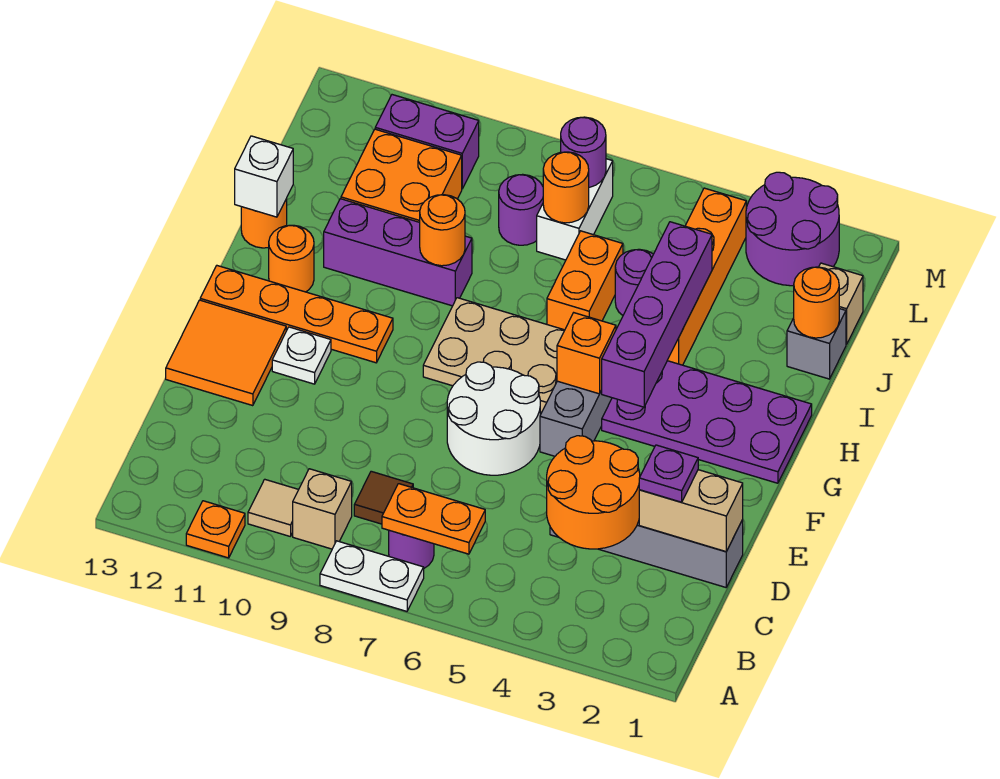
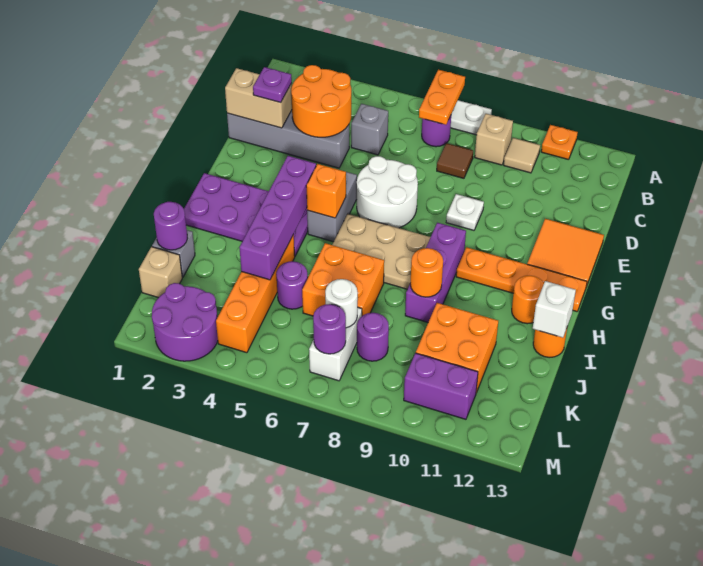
orange 1x2 plate [382,484,485,554] -> orange 1x2 plate turned to [419,70,465,125]
none -> grey 1x1 brick [351,104,388,155]
white 1x1 plate [272,327,331,384] -> white 1x1 plate moved to [446,194,484,230]
orange 1x2 brick [547,231,623,330] -> orange 2x2 brick [302,243,384,316]
purple 1x3 brick [324,199,472,306] -> purple 1x3 brick turned to [405,223,466,322]
orange 1x1 round brick [794,267,839,338] -> purple 1x1 round brick [154,202,187,250]
orange 1x1 round brick [543,152,589,223] -> white 1x1 round brick [325,279,358,328]

